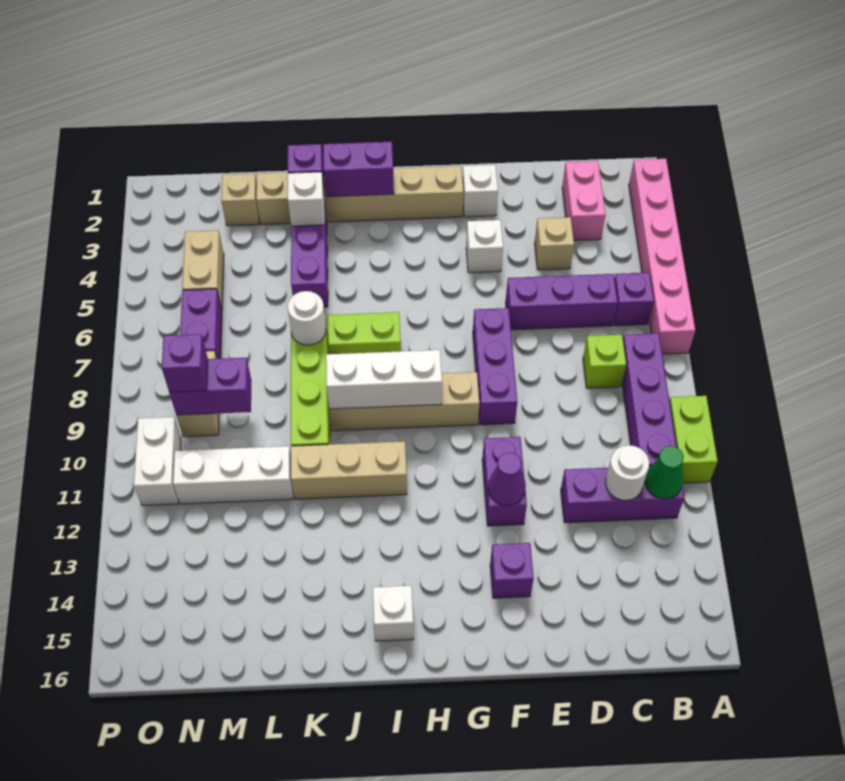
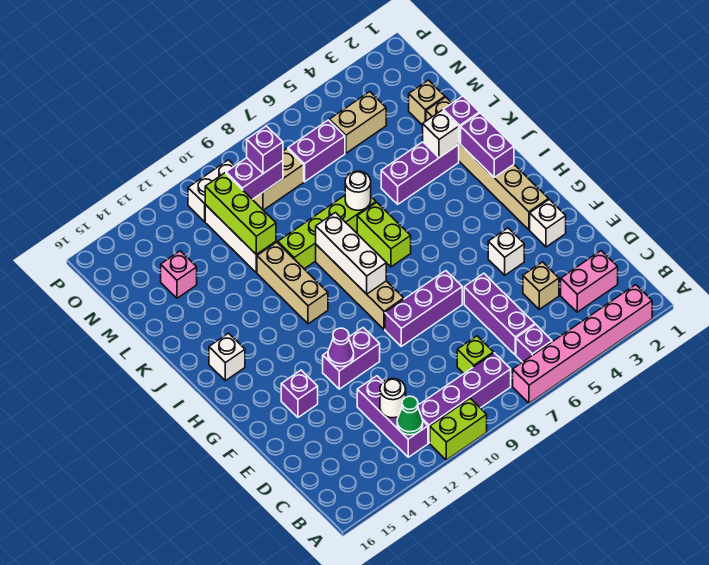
none -> lime 1x3 brick [205,173,276,255]
purple 1x2 brick [169,358,252,415] -> purple 1x2 brick turned to [226,158,283,199]
none -> pink 1x1 brick [161,251,197,298]

